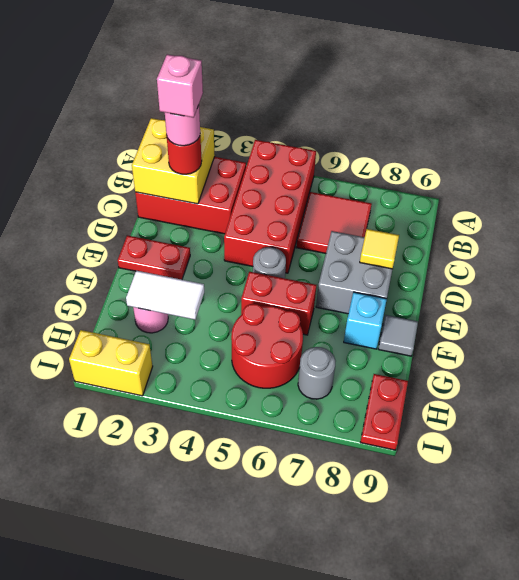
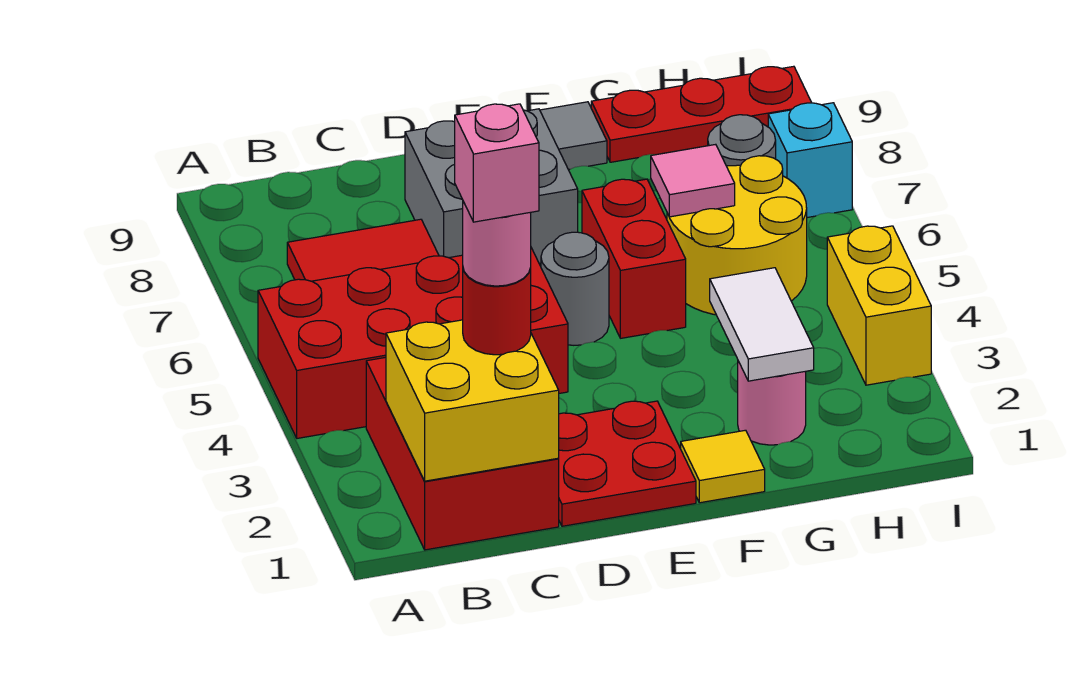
yellow 1x1 tile [360,229,399,269] -> yellow 1x1 tile moved to [681,430,765,503]
red 1x2 plate [118,235,190,280] -> red 2x2 plate [558,401,696,526]
cyan 1x1 brick [344,292,387,349] -> cyan 1x1 brick moved to [768,103,852,218]
red 2x2 round brick [231,304,303,388] -> yellow 2x2 round brick [667,156,807,315]
none -> pink 1x1 tile [651,144,735,217]
red 1x2 plate [360,374,408,450] -> red 1x3 plate [591,66,812,162]
yellow 1x2 brick [69,330,153,396] -> yellow 1x2 brick moved to [827,226,931,385]

